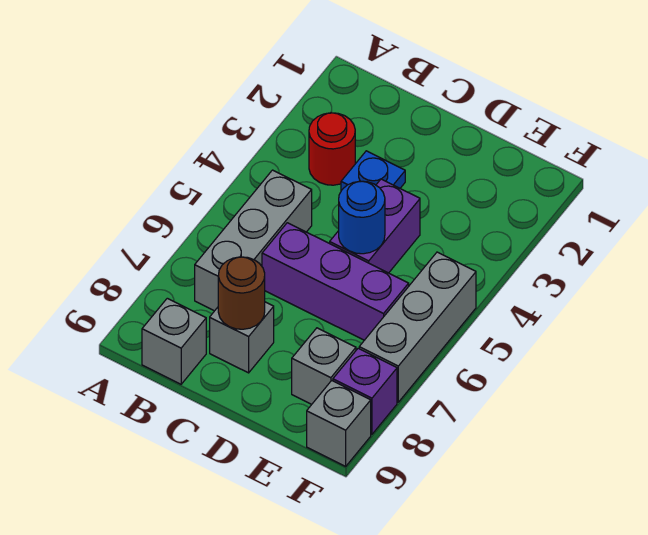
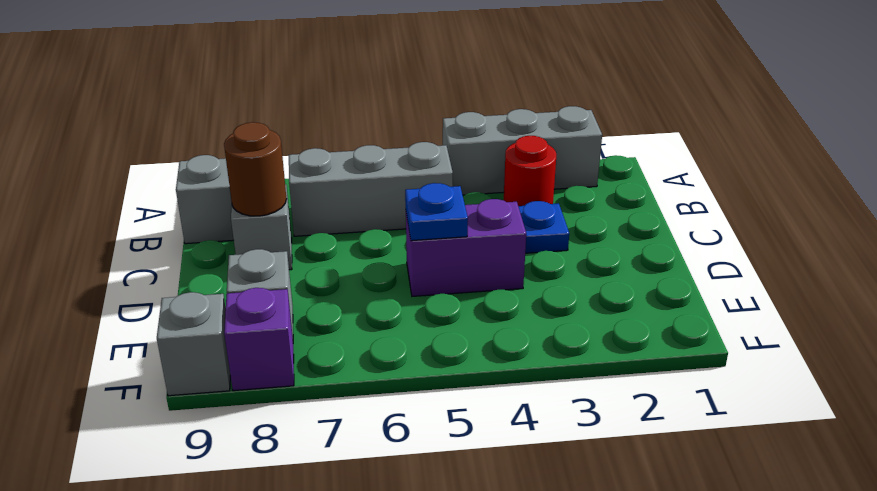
purple 1x3 brick [262,223,409,340] -> none
blue 1x1 round brick [339,181,385,254] -> blue 1x1 plate [405,183,468,241]
grey 1x3 brick [359,252,476,402] -> grey 1x3 brick moved to [443,106,602,195]

